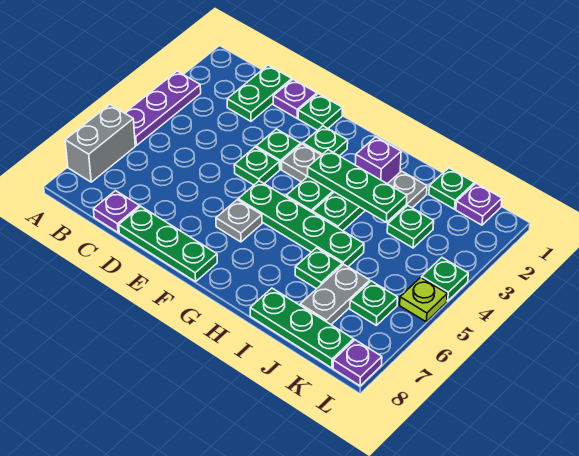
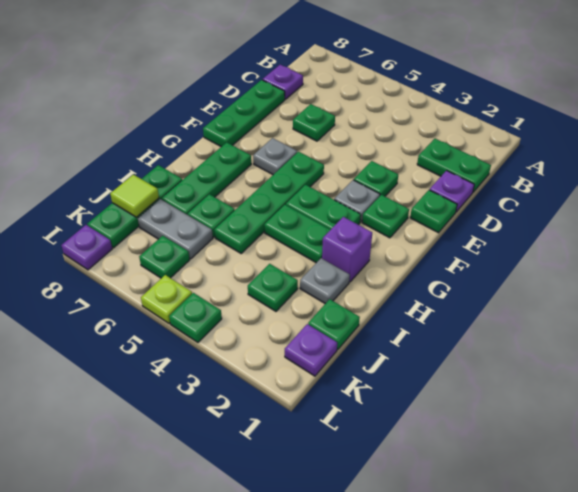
purple 1x3 plate [125,71,201,145] -> none
grey 1x2 brick [65,105,135,182] -> none
green 1x1 plate [234,147,280,185] -> green 1x1 plate moved to [293,104,335,141]
green 1x3 plate [308,150,407,222] -> green 1x3 plate moved to [162,142,251,215]
none -> lime 1x1 tile [110,175,159,217]

